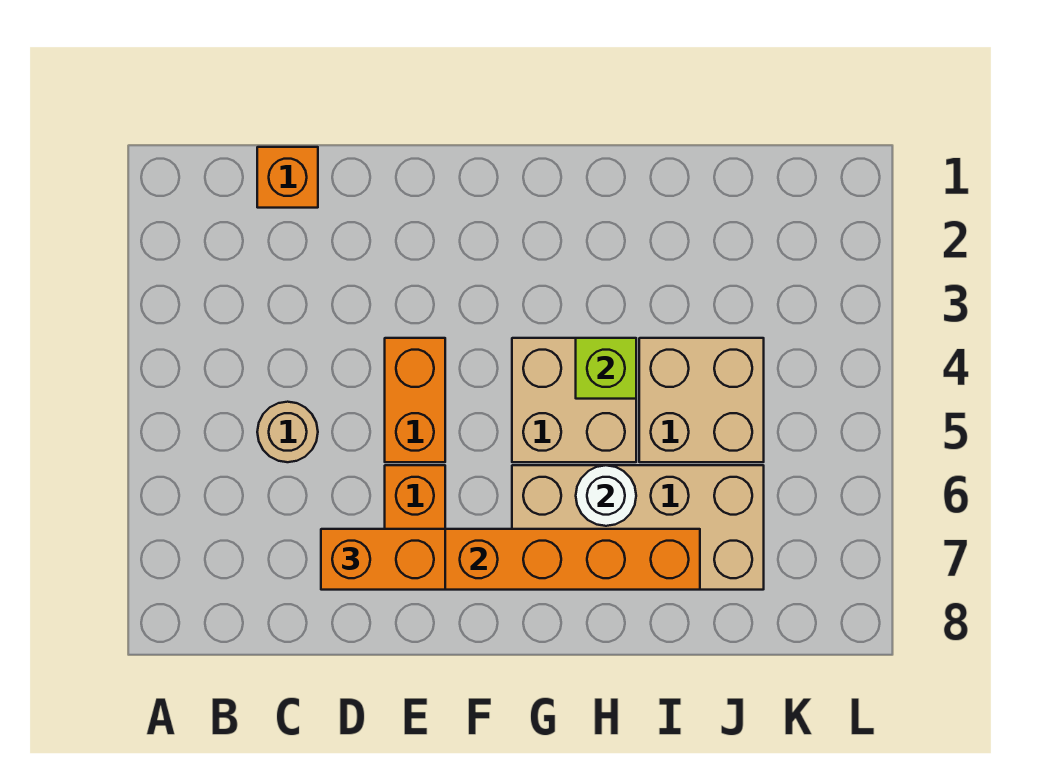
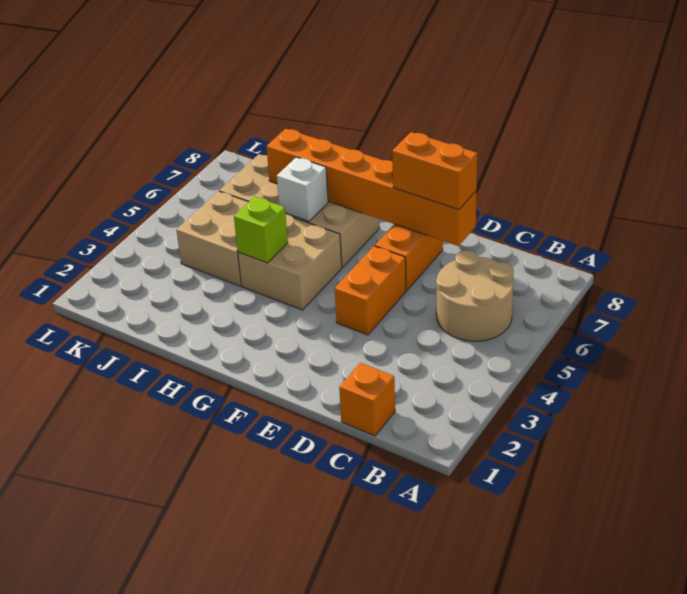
tan 1x1 round brick [257,402,318,462] -> tan 2x2 round brick [436,250,514,341]
white 1x1 round brick [576,465,636,526] -> white 1x1 brick [277,157,328,221]

